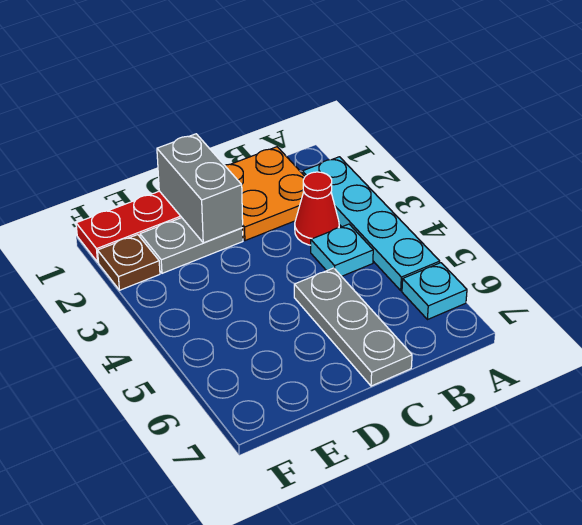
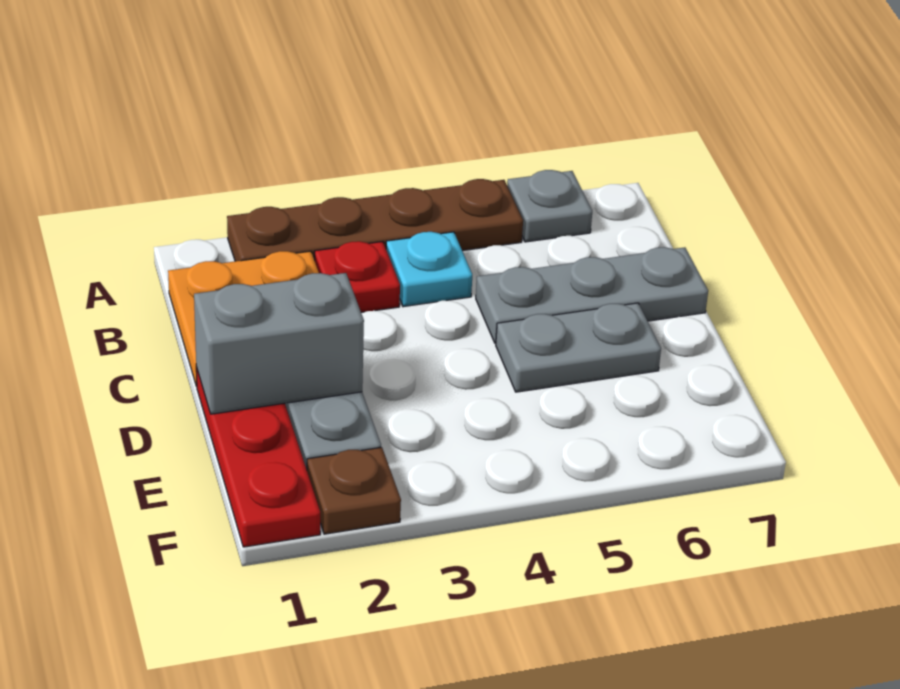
cyan 1x4 plate [302,157,440,291] -> brown 1x4 plate [227,179,523,261]
cyan 1x1 plate [402,263,467,320] -> grey 1x1 plate [507,170,592,242]
red 1x1 cone [295,172,339,245] -> red 1x1 plate [314,241,400,312]
none -> grey 1x2 plate [496,303,661,392]

